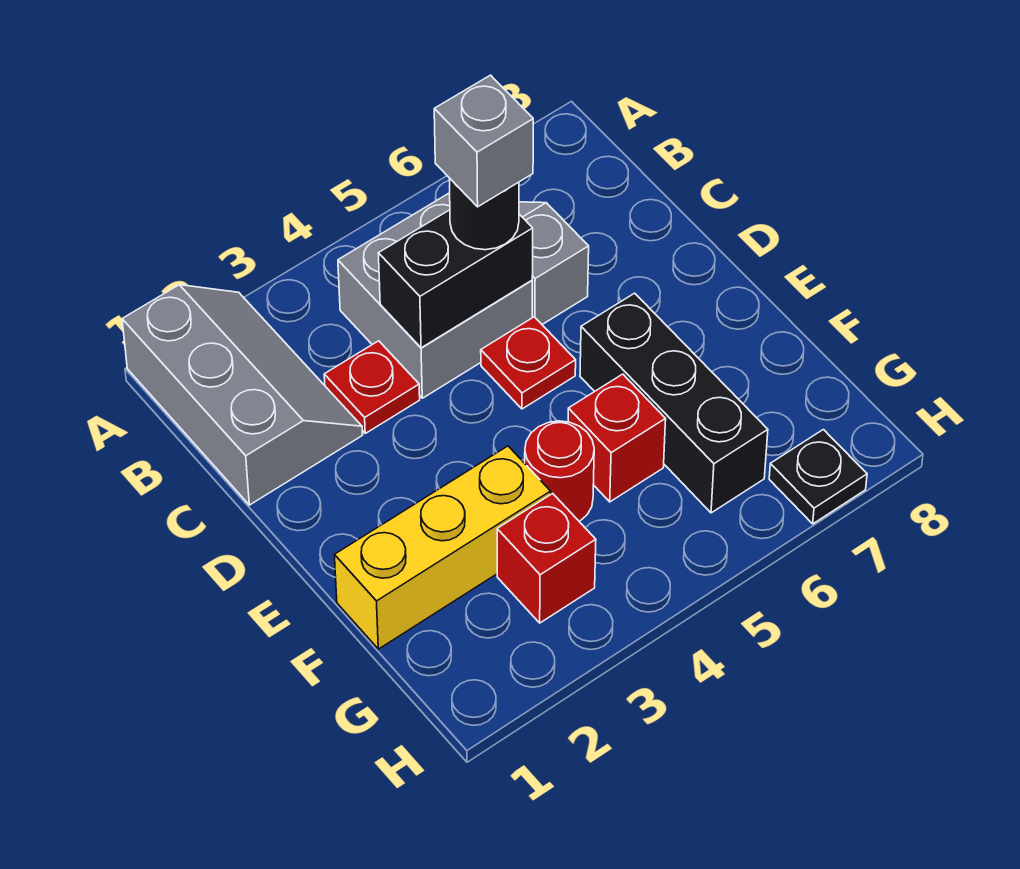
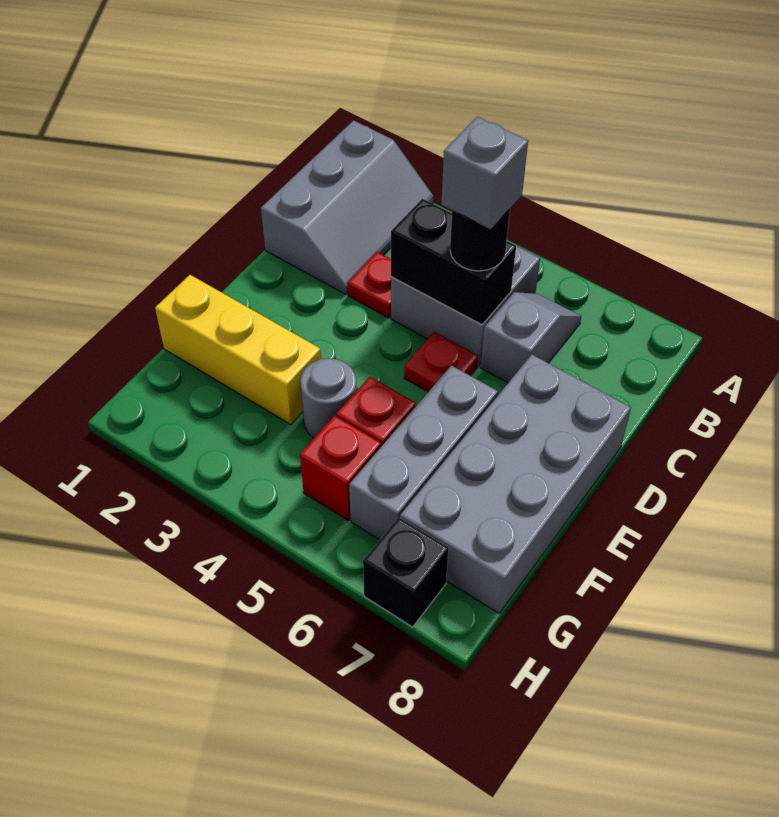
none -> grey 2x4 brick [400,355,631,614]
black 1x3 brick [580,293,768,513] -> grey 1x3 brick [349,365,498,540]
red 1x1 round brick [525,421,594,521] -> grey 1x1 round brick [300,358,357,438]
red 1x1 brick [497,494,596,623] -> red 1x1 brick moved to [300,416,381,521]
black 1x1 plate [769,430,867,524] -> black 1x1 brick [363,517,449,627]

